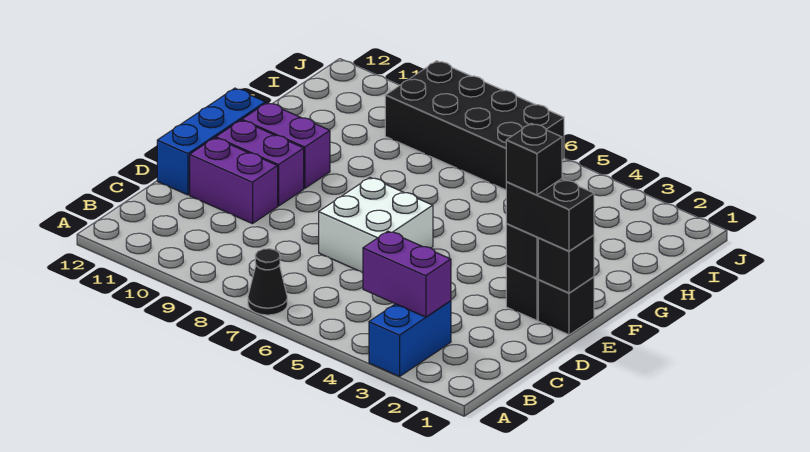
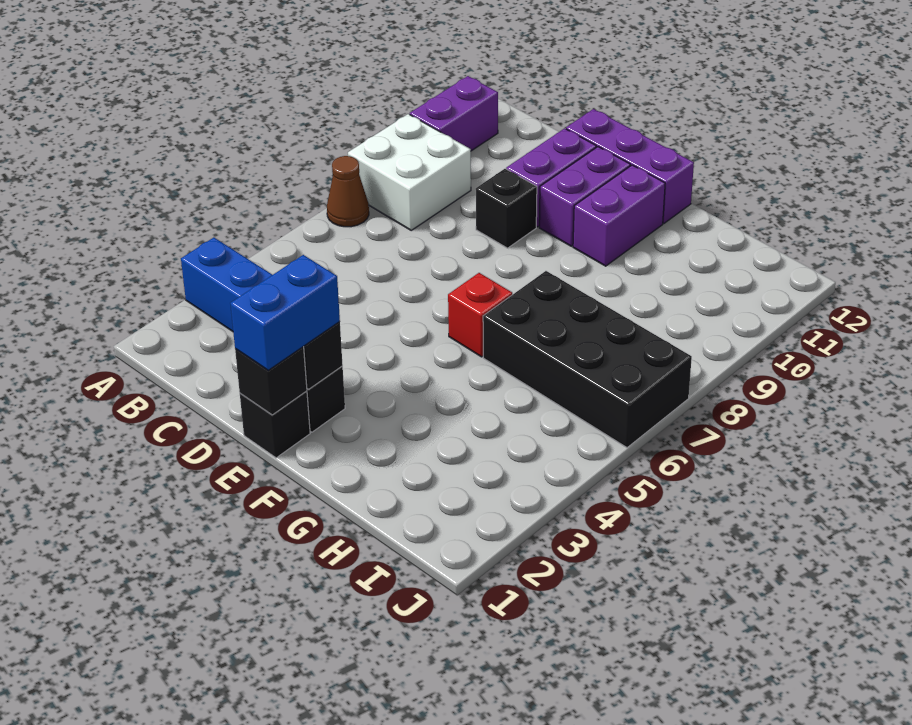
black 1x1 cone [248,249,287,315] -> brown 1x1 cone [327,156,369,227]
purple 1x2 brick [363,231,451,317] -> purple 1x2 brick moved to [410,76,498,151]
white 2x2 brick [319,178,433,273] -> white 2x2 brick moved to [348,114,471,230]
blue 1x3 brick [157,88,266,195] -> purple 1x3 brick [566,109,694,223]
black 1x2 brick [506,179,594,251] -> blue 1x2 brick [230,255,340,371]
black 1x1 brick [506,123,562,195] -> black 1x1 brick moved to [476,169,537,248]
none -> red 1x1 brick [448,273,512,357]
black 2x4 brick [385,61,564,190] -> black 2x4 brick turned to [483,271,692,448]

